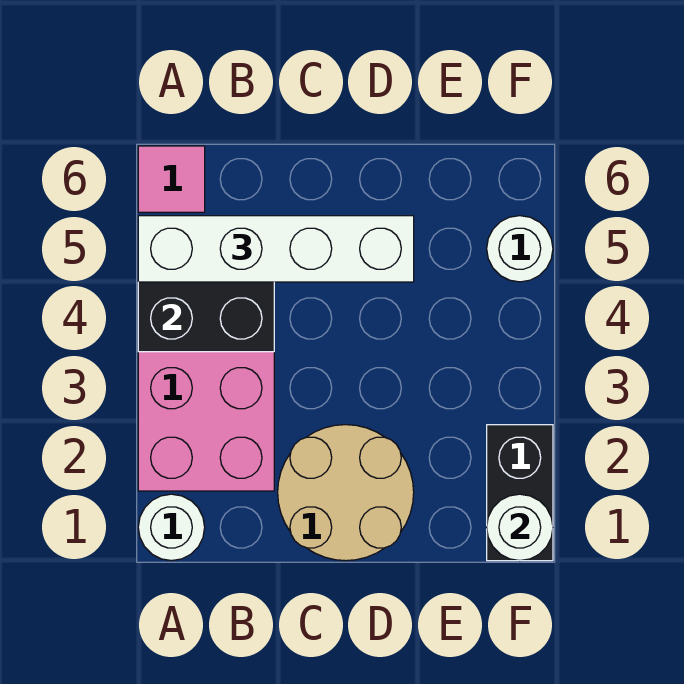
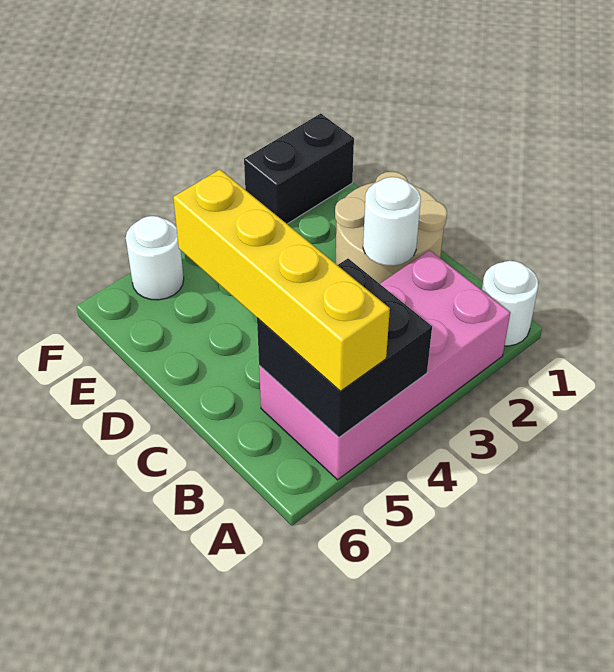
white 1x4 brick [138,216,414,282] -> yellow 1x4 brick [173,170,390,391]
pink 1x1 tile [138,146,205,212] -> none
white 1x1 round brick [487,494,553,561] -> white 1x1 round brick moved to [363,177,421,266]

